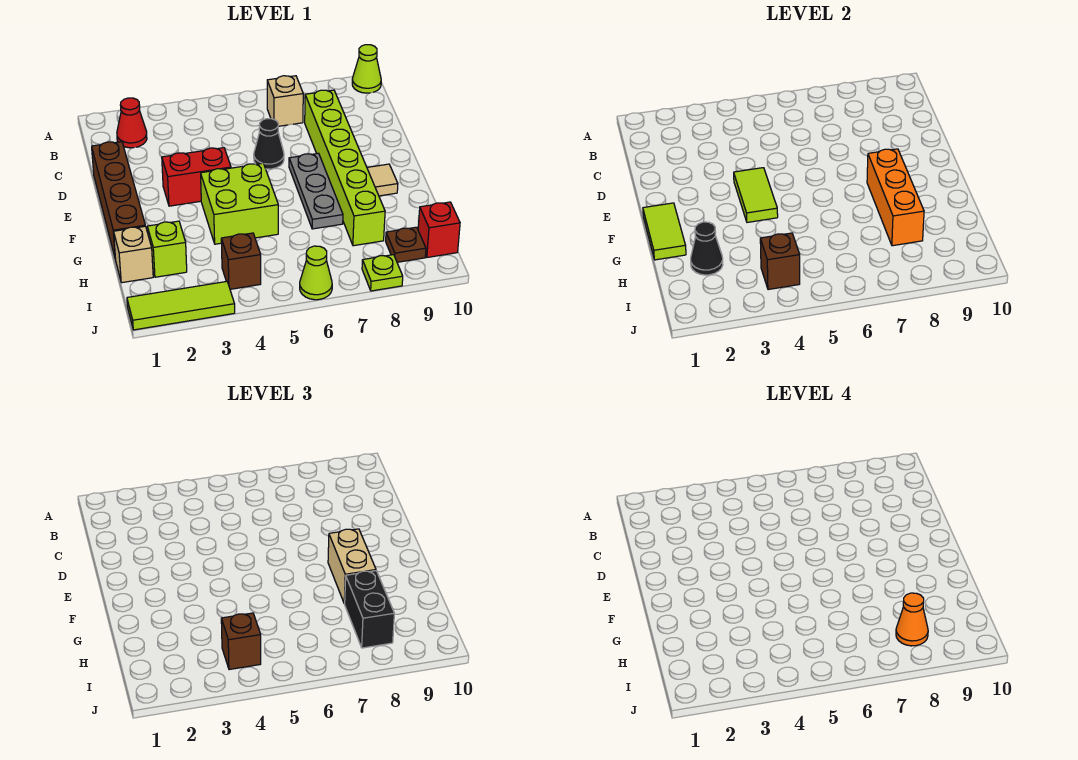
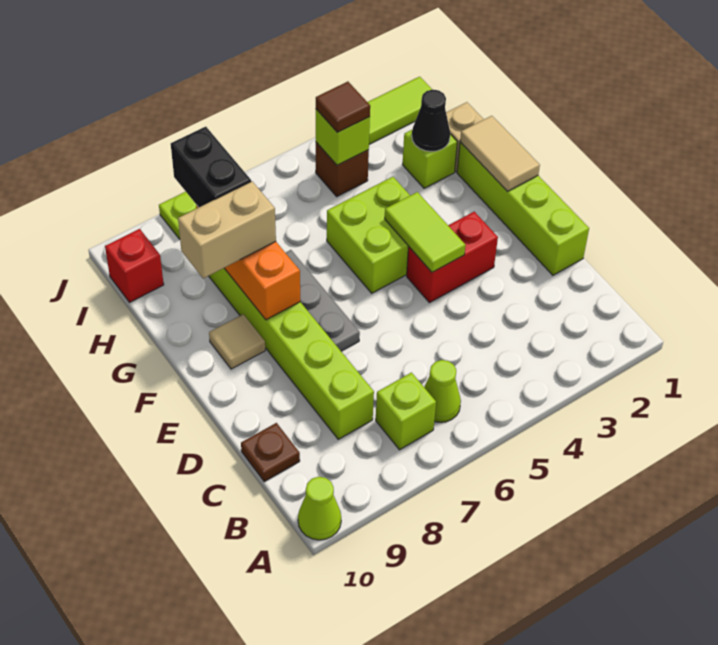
red 1x1 cone [117,98,147,148] -> none
tan 1x1 brick [267,76,303,126] -> lime 1x1 brick [376,373,436,450]
brown 1x4 brick [92,142,145,260] -> lime 1x4 brick [457,142,589,275]
black 1x1 cone [254,119,284,169] -> none
lime 1x2 tile [643,203,686,260] -> tan 1x2 tile [460,116,540,191]
tan 1x2 brick [328,529,376,604] -> tan 1x2 brick turned to [178,181,276,279]
brown 1x1 brick [760,233,800,290] -> lime 1x1 brick [316,109,370,165]
brown 1x1 brick [221,613,261,670] -> brown 1x1 tile [316,82,370,132]
orange 1x1 cone [896,593,928,646] -> none
brown 1x1 plate [386,227,426,262] -> brown 1x1 plate moved to [241,423,300,482]
lime 1x1 cone [300,246,332,300] -> lime 1x1 cone moved to [424,360,461,422]

